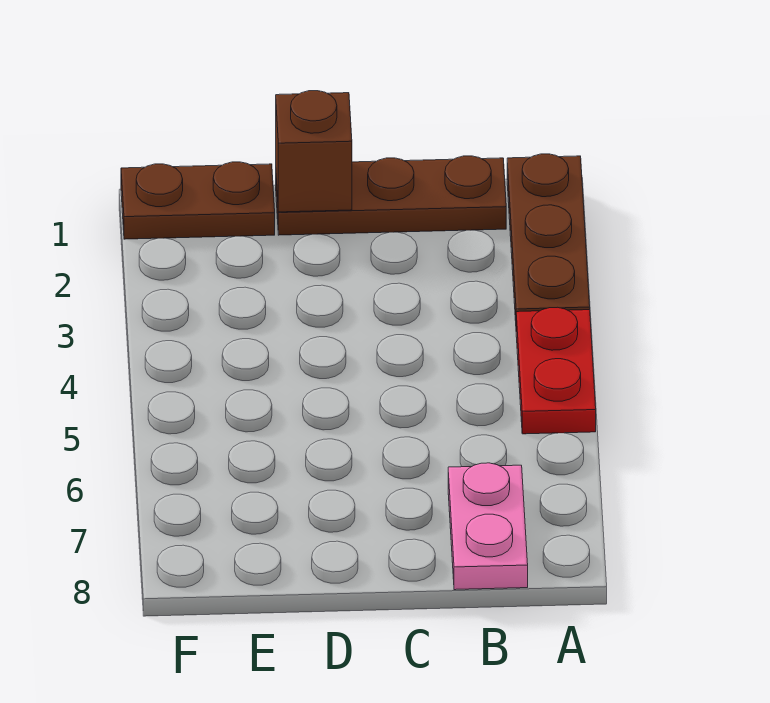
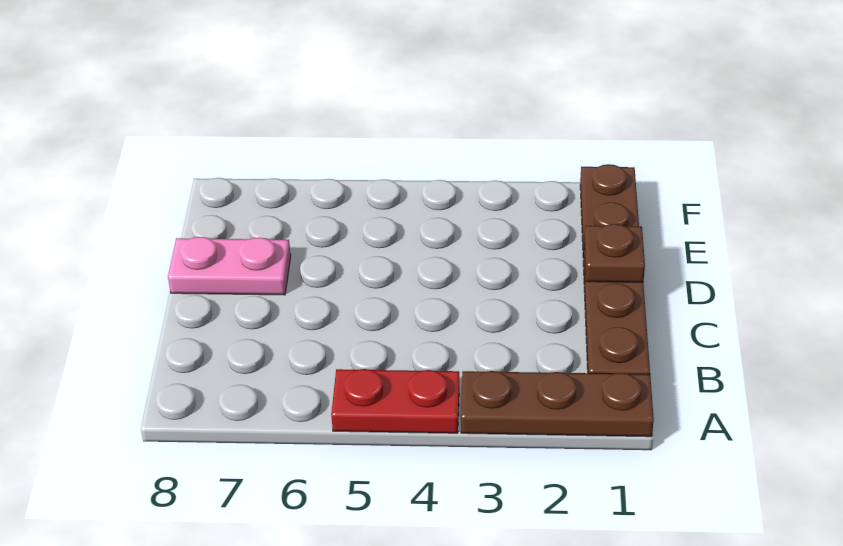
pink 1x2 plate [448,463,528,590] -> pink 1x2 plate moved to [168,237,291,295]
brown 1x1 brick [276,91,352,212] -> brown 1x1 plate [584,224,645,282]

